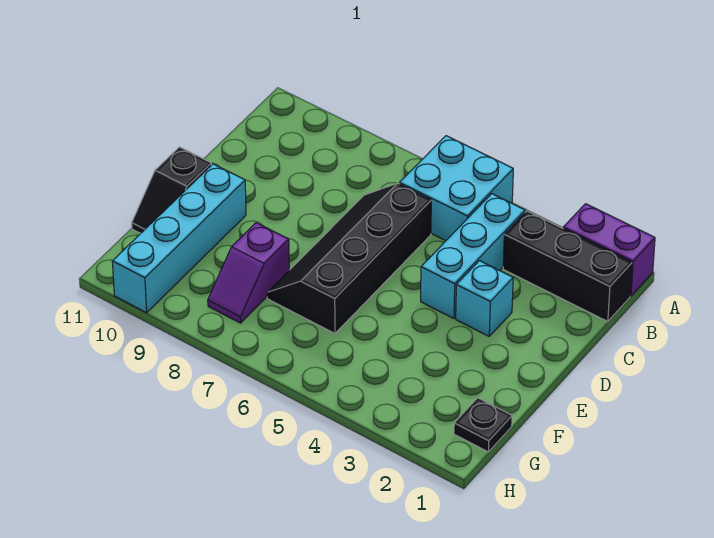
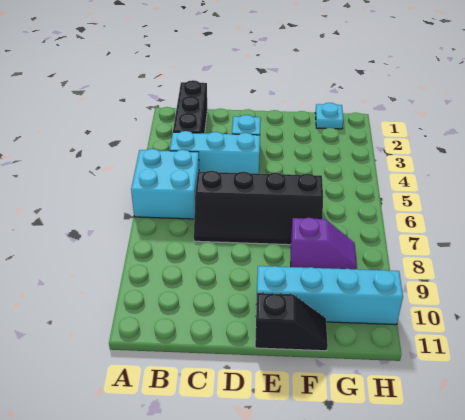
purple 1x2 brick [563,204,655,296] -> none
black 1x1 plate [454,398,512,452] -> cyan 1x1 plate [315,103,343,129]

